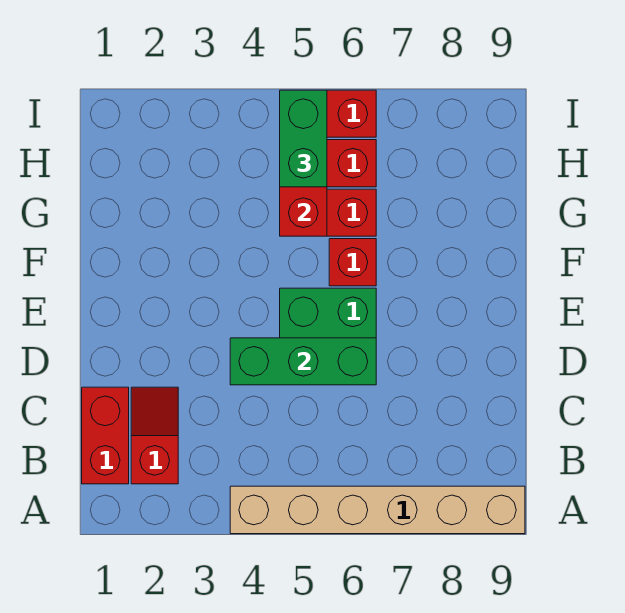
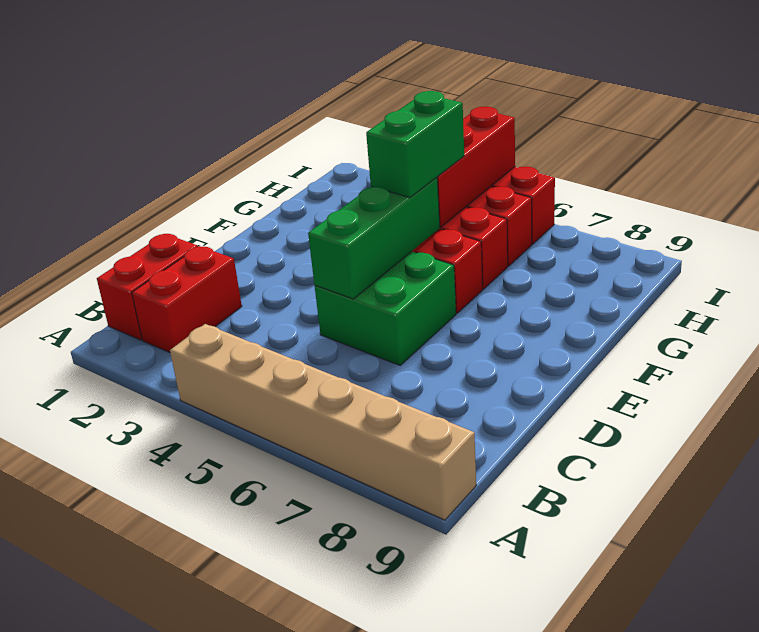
red 1x2 slope [131,387,178,484] -> red 1x2 brick [132,246,242,352]
green 1x3 brick [230,338,376,385] -> green 1x3 brick turned to [308,177,440,299]
green 1x2 brick [280,90,327,187] -> green 1x2 brick moved to [366,91,464,198]

